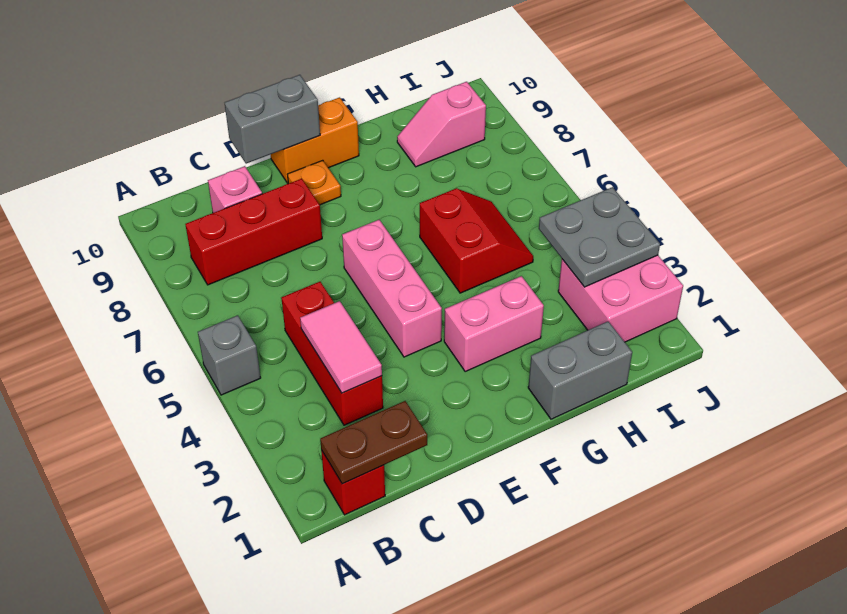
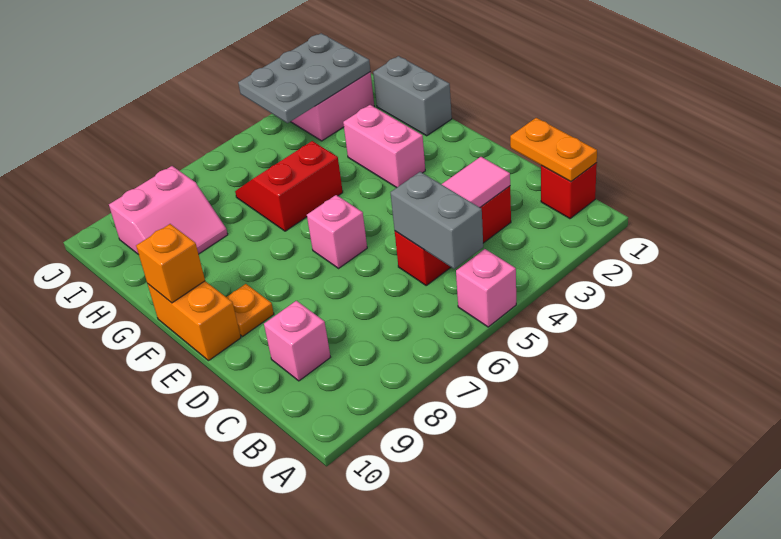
grey 1x1 brick [198,315,261,395] -> pink 1x1 brick [456,249,516,327]
brown 1x2 plate [320,401,427,484] -> orange 1x2 plate [510,118,597,182]
red 1x3 brick [185,179,322,285] -> none
grey 1x2 brick [225,75,320,164] -> grey 1x2 brick moved to [390,172,483,269]
pink 1x3 brick [342,220,442,357] -> pink 1x1 brick [307,195,367,268]
none -> orange 1x1 brick [136,224,205,303]
pink 1x2 slope [397,82,486,167] -> pink 2x2 slope [109,166,228,255]
grey 2x2 plate [539,187,660,287] -> grey 2x3 plate [238,33,370,123]

